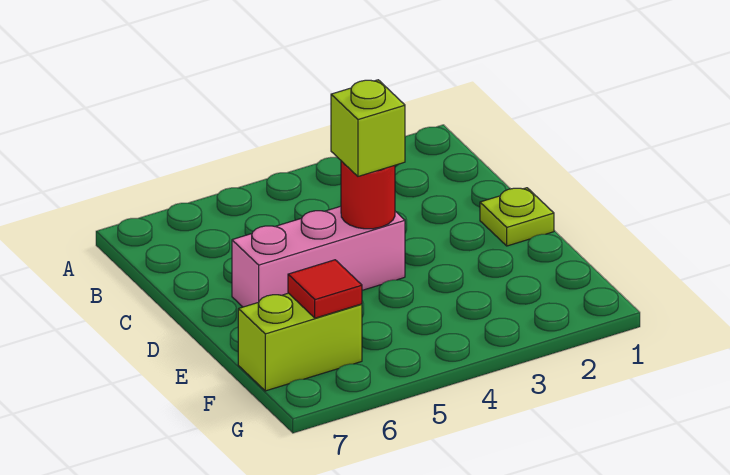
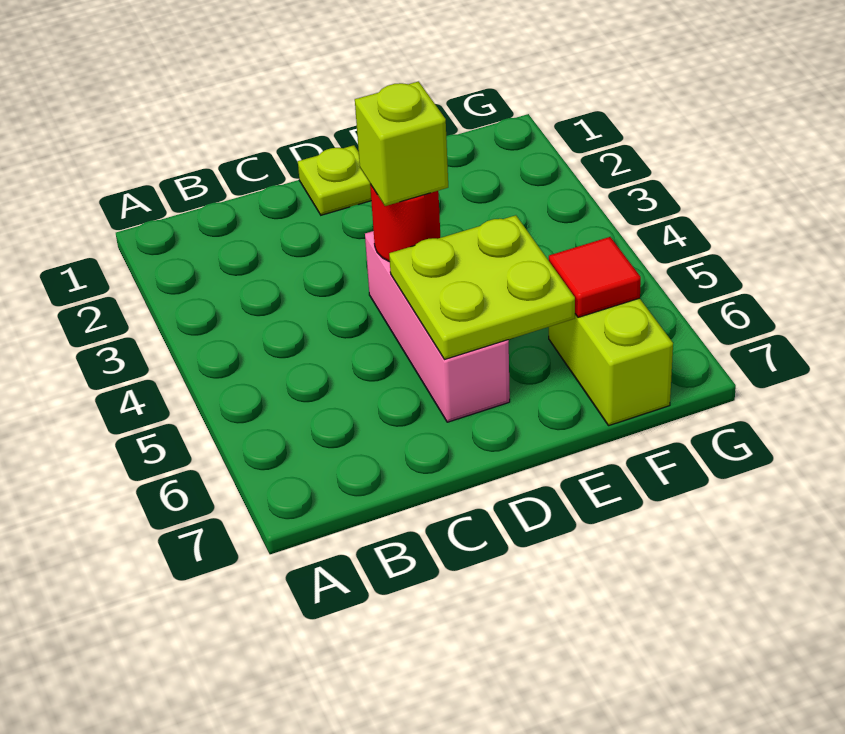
none -> lime 2x2 plate [389,215,575,360]

